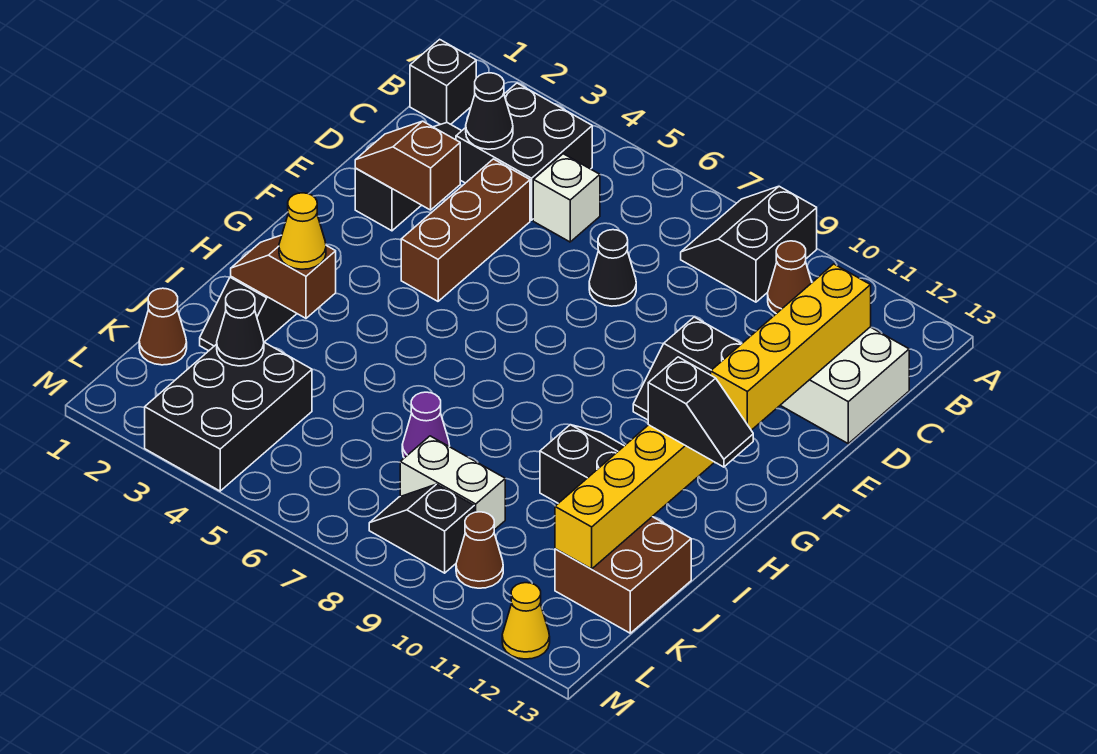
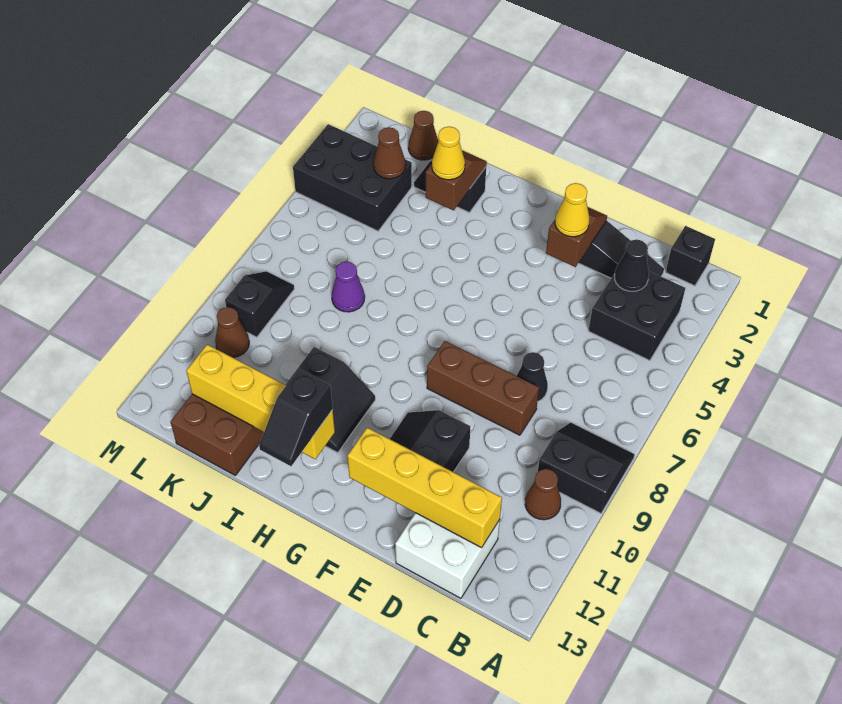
white 1x1 brick [533,154,600,242] -> none
brown 1x3 brick [401,159,530,301] -> brown 1x3 brick moved to [427,341,539,435]
black 1x1 cone [217,290,264,366] -> brown 1x1 cone [373,127,406,179]
white 1x2 brick [400,436,505,530] -> none
yellow 1x1 cone [502,583,550,659] -> yellow 1x1 cone moved to [555,183,589,237]

